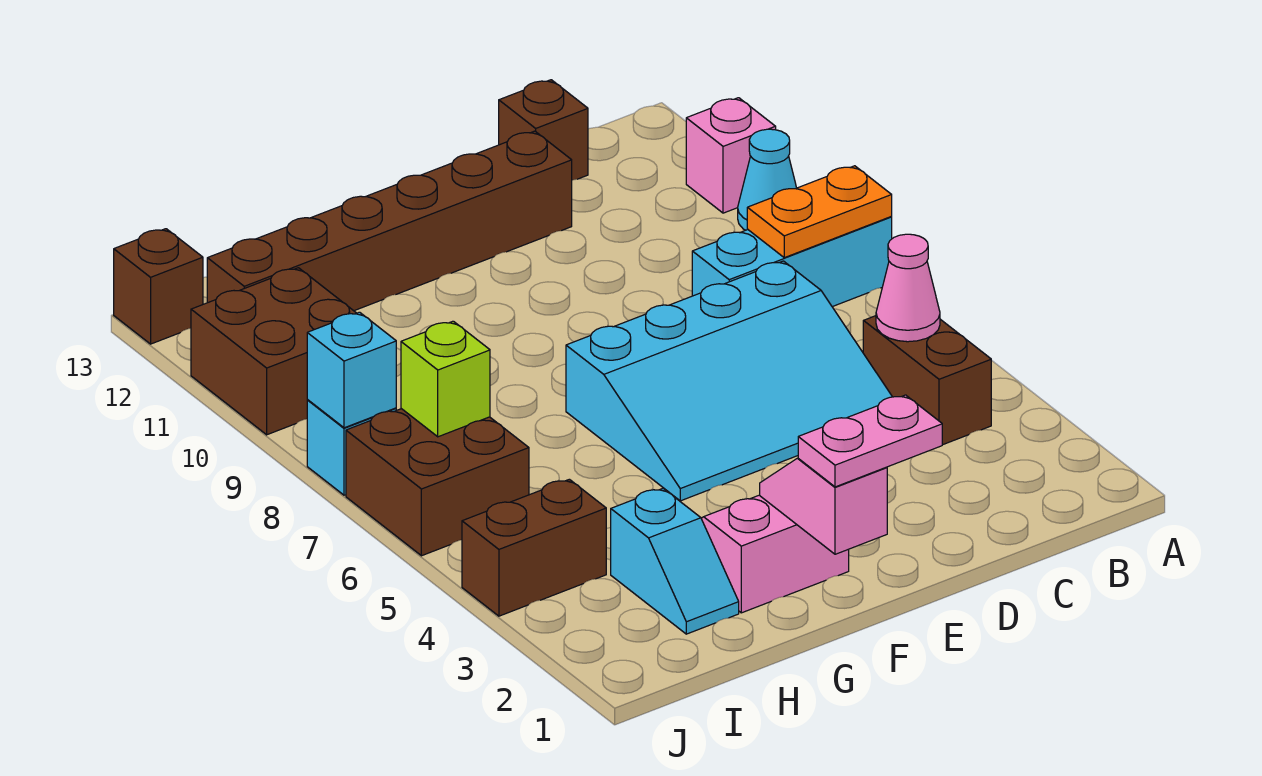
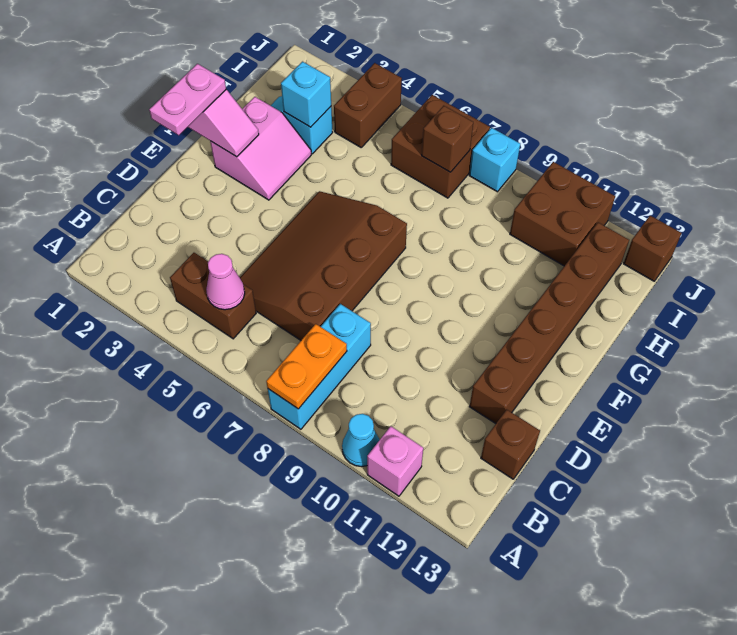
cyan 3x4 slope [566,261,892,501] -> brown 3x4 slope [240,191,407,340]
lime 1x1 brick [401,321,490,437] -> brown 1x1 brick [422,106,473,172]
cyan 1x1 brick [307,312,396,428] -> cyan 1x1 brick moved to [281,62,331,127]

